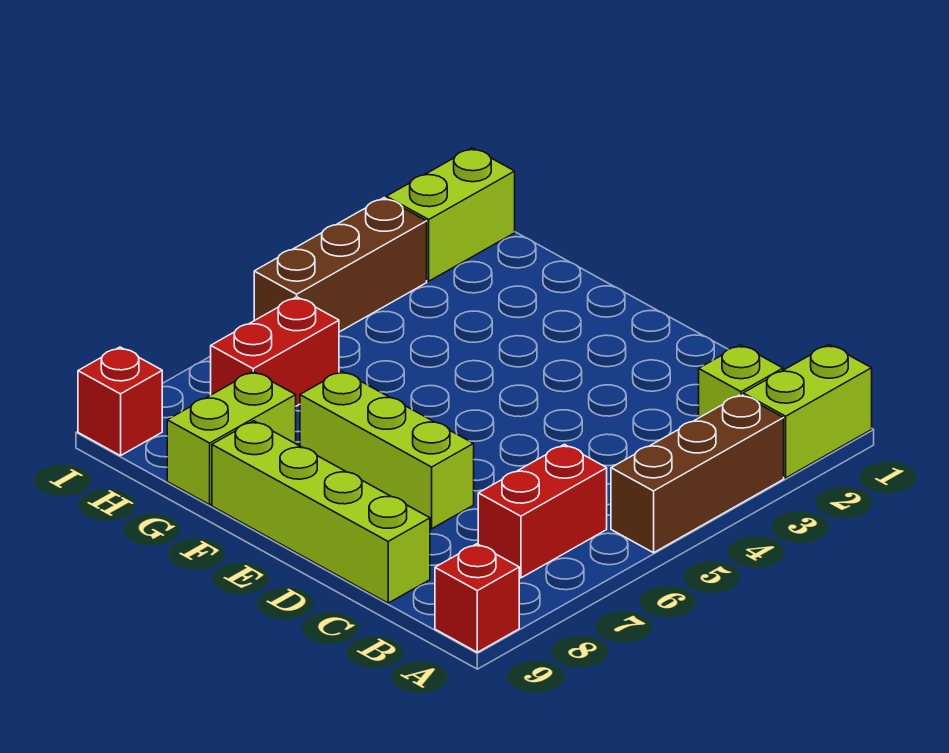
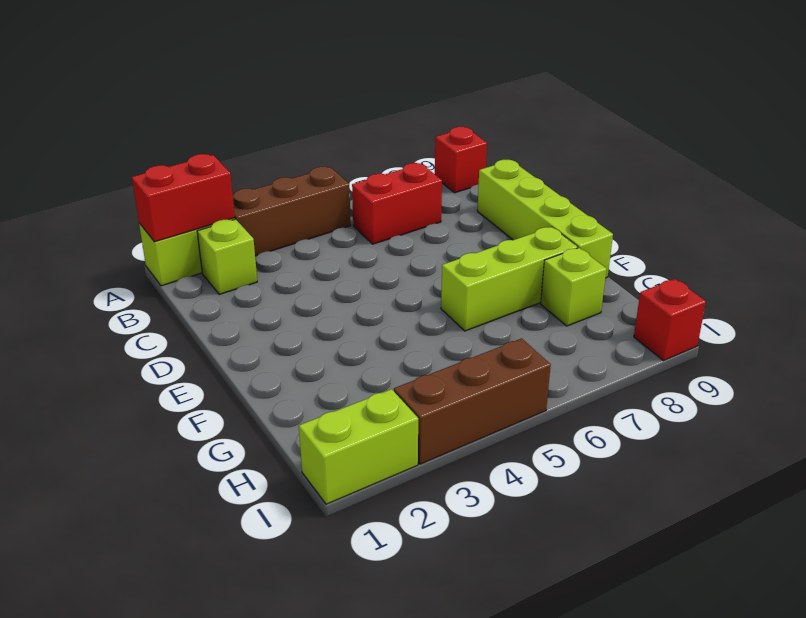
lime 1x3 brick [300,371,474,529] -> lime 1x3 brick turned to [441,227,578,331]
lime 1x2 brick [167,371,296,505] -> lime 1x1 brick [541,248,606,326]
red 1x2 brick [211,297,339,406] -> red 1x2 brick moved to [132,154,235,242]

